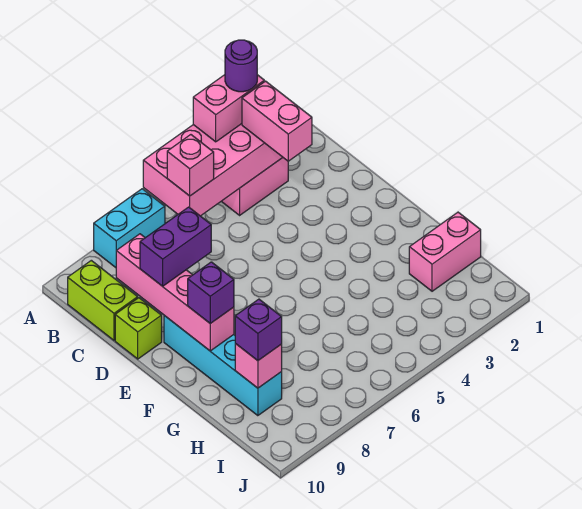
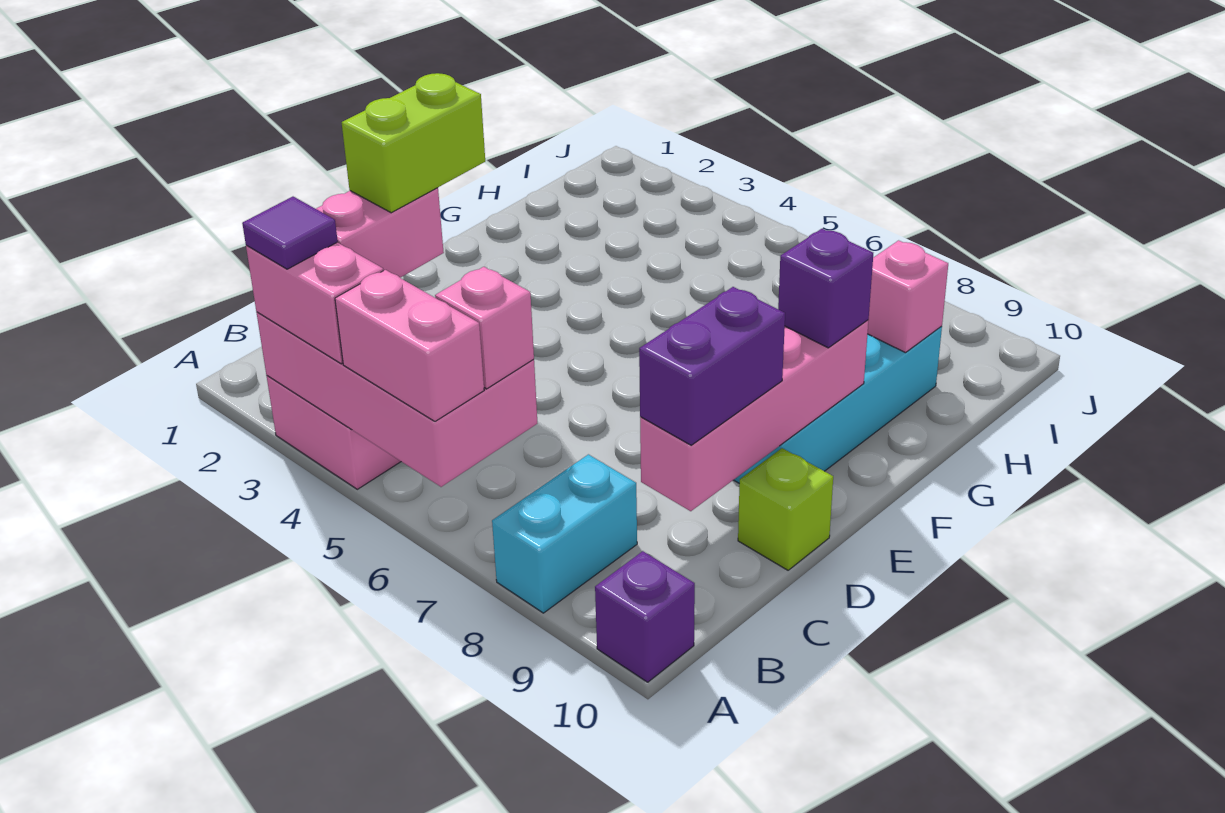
purple 1x1 round brick [225,40,257,92] -> purple 1x1 tile [242,197,338,269]
cyan 1x2 brick [94,189,165,268] -> cyan 1x2 brick turned to [492,454,637,613]
lime 1x2 brick [68,260,138,340] -> lime 1x2 brick moved to [342,73,485,213]
purple 1x2 brick [140,207,211,286] -> purple 1x2 brick turned to [639,287,785,445]
pink 1x2 brick [409,212,481,291] -> pink 1x2 brick moved to [335,270,484,421]
purple 1x1 brick [235,299,282,361] -> purple 1x1 brick moved to [595,551,695,682]

